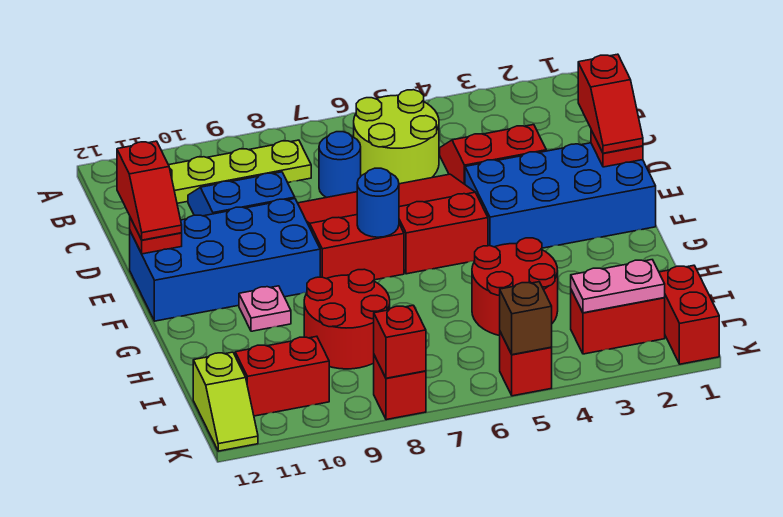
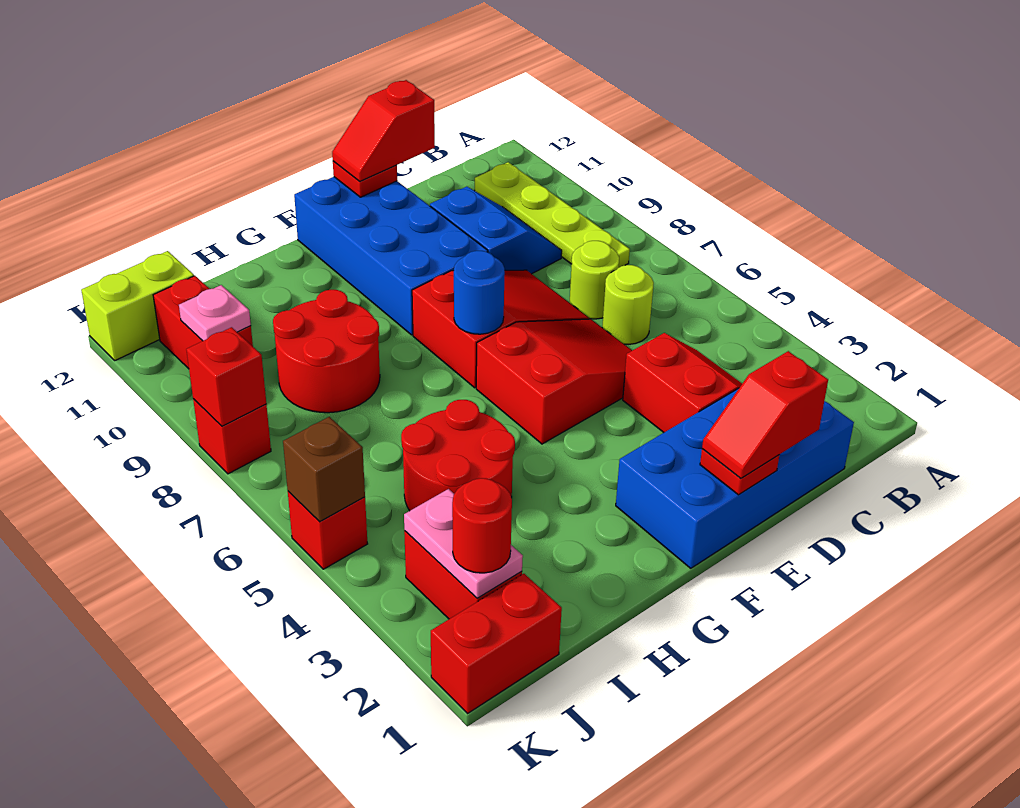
lime 2x2 round brick [354,90,439,184] -> lime 1x1 round brick [602,265,654,344]
blue 1x1 round brick [319,132,361,198] -> lime 1x1 round brick [570,241,619,319]
blue 2x4 brick [465,143,656,248] -> blue 2x4 brick turned to [616,388,854,568]
pink 1x1 plate [239,286,291,331] -> pink 1x1 plate moved to [179,285,251,341]
none -> red 1x1 round brick [452,478,512,573]
lime 1x2 slope [193,352,258,451] -> lime 1x2 brick [81,251,194,360]

